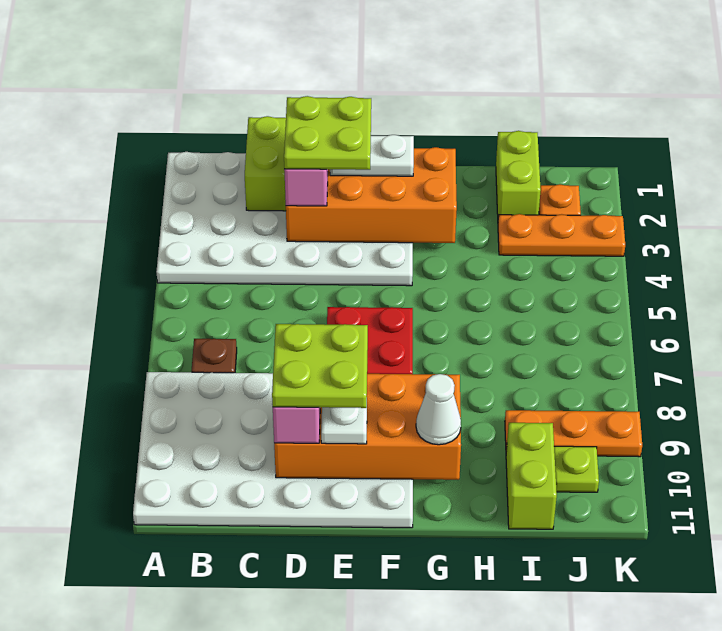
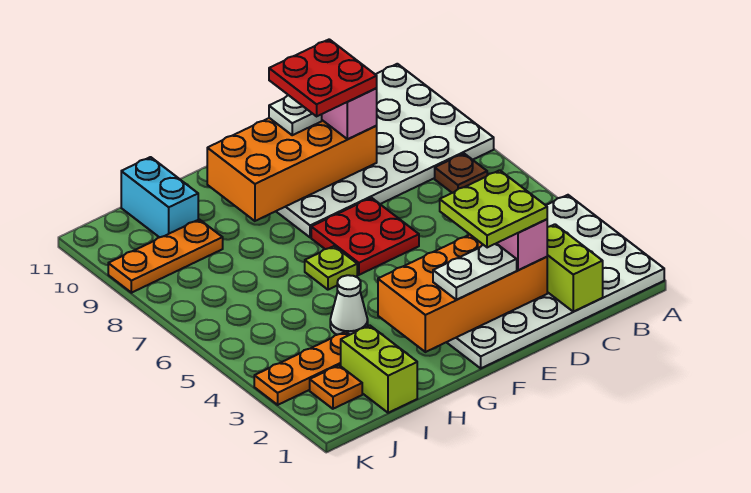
lime 2x2 plate [272,324,368,408] -> red 2x2 plate [269,39,377,116]
white 1x1 cone [416,374,461,445] -> white 1x1 cone moved to [330,275,368,335]
lime 1x2 brick [506,423,557,529] -> cyan 1x2 brick [121,157,198,237]
lime 1x1 plate [554,446,599,492] -> lime 1x1 plate moved to [305,246,357,290]

